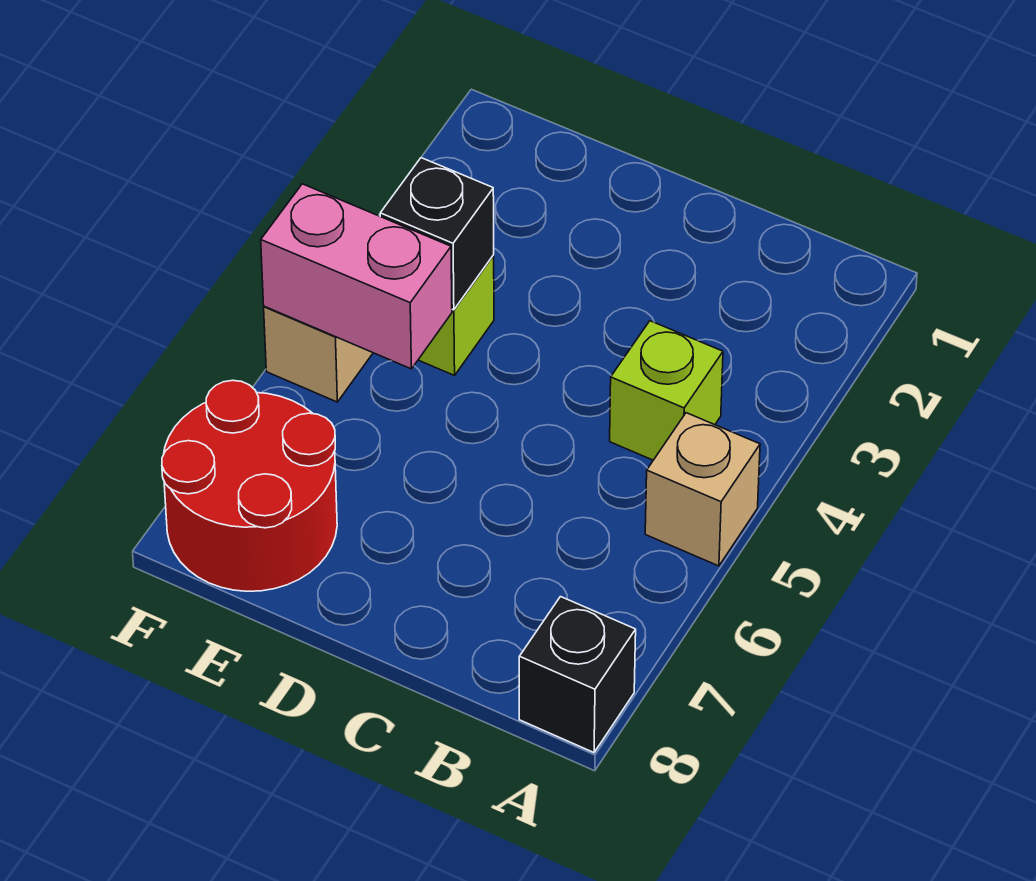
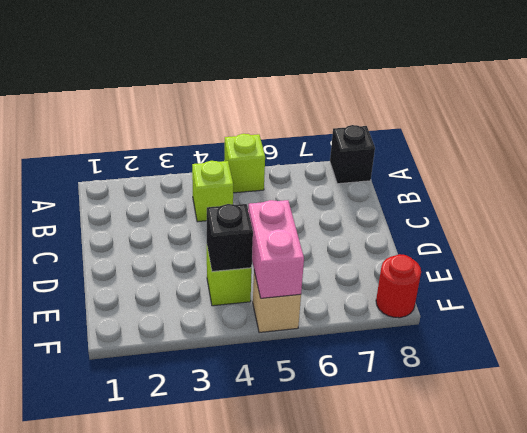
tan 1x1 brick [645,413,760,566] -> lime 1x1 brick [224,134,265,193]
red 2x2 round brick [162,380,337,591] -> red 1x1 round brick [376,254,421,318]

